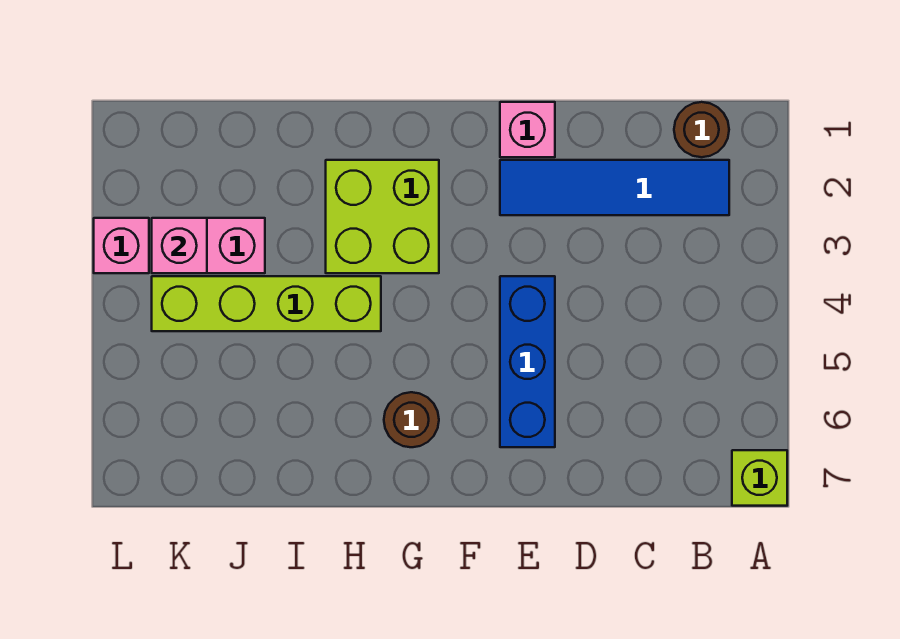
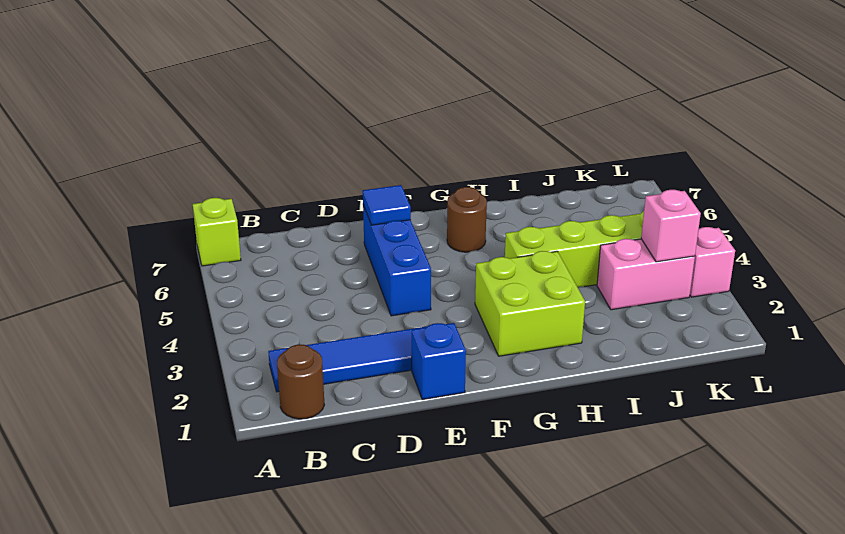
pink 1x1 brick [500,102,555,157] -> blue 1x1 brick [412,323,466,399]
none -> blue 1x1 tile [363,185,411,225]

